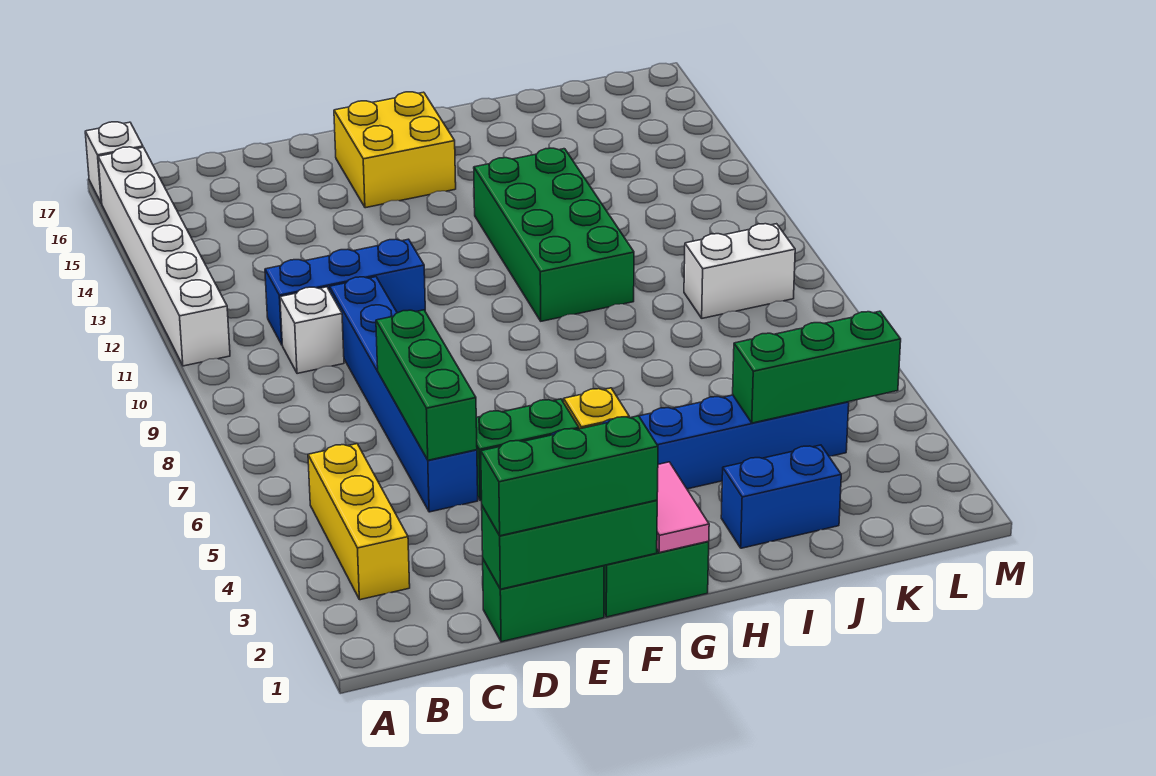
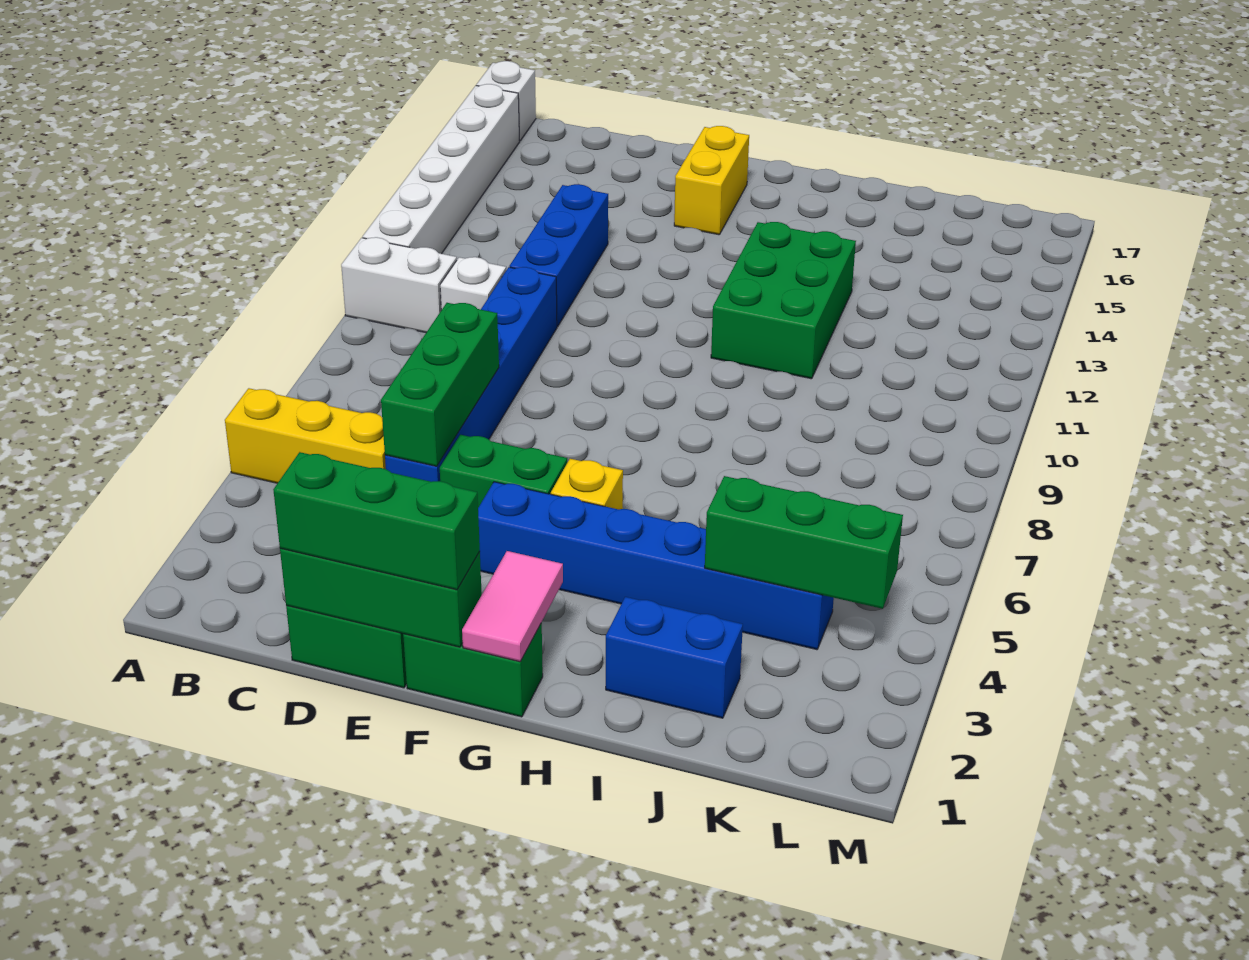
yellow 1x3 brick [308,444,410,600] -> yellow 1x3 brick turned to [225,388,386,483]
blue 1x3 brick [265,239,425,344] -> blue 1x3 brick turned to [510,184,608,327]
yellow 2x2 brick [334,92,456,208] -> yellow 1x2 brick [674,126,749,235]
green 2x4 brick [474,148,634,321] -> green 2x3 brick [711,222,856,379]
white 1x2 brick [684,224,795,318] -> white 1x2 brick moved to [341,237,457,333]

